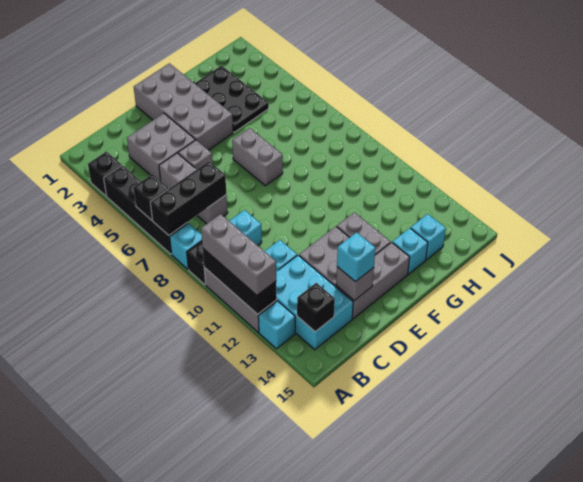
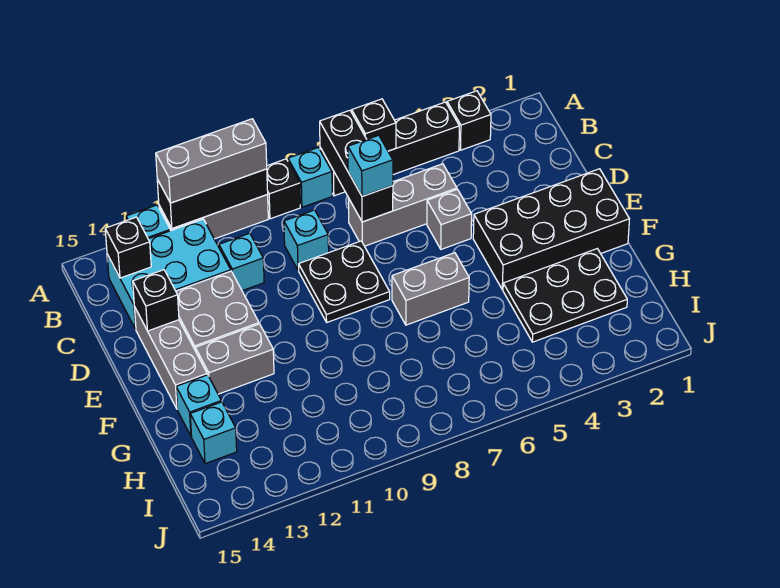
grey 2x2 brick [127,113,195,181] -> none
none -> black 2x2 plate [299,241,390,322]
grey 1x1 brick [336,267,374,301] -> black 1x1 brick [133,270,179,331]
cyan 1x1 brick [337,232,375,282] -> cyan 1x1 brick moved to [348,135,393,196]
grey 2x4 brick [134,63,233,150] -> black 2x4 brick [473,169,629,290]

